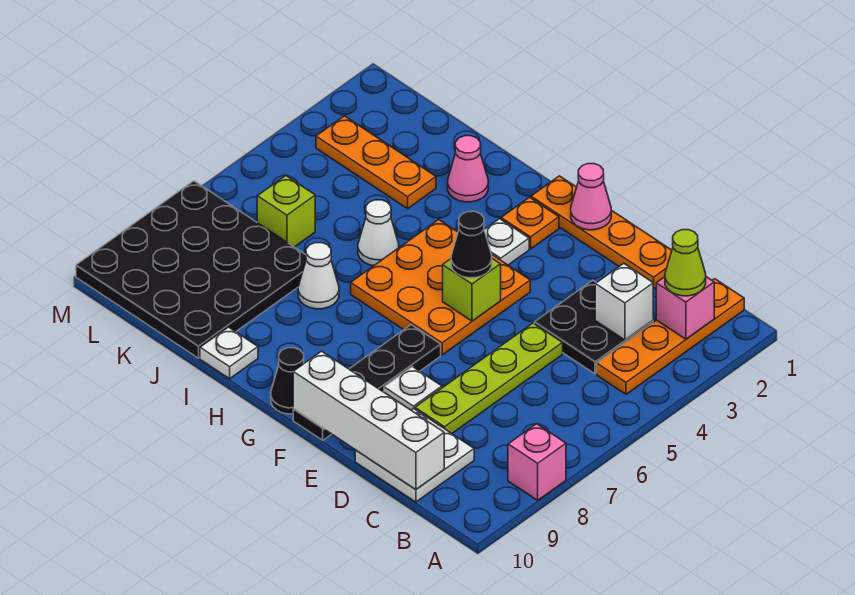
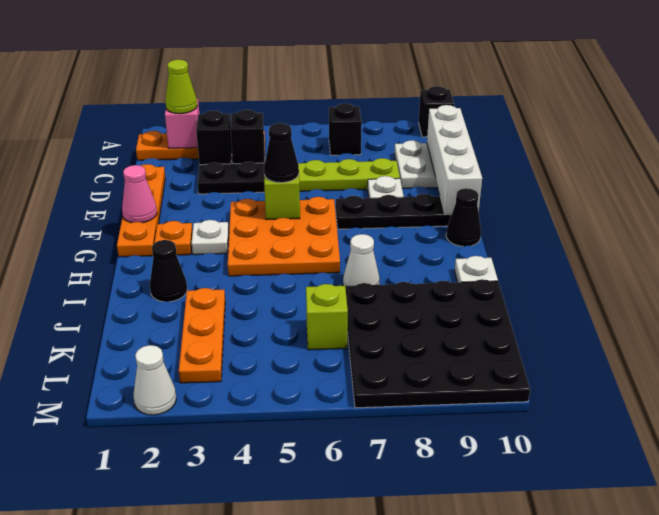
pink 1x1 brick [508,424,566,500] -> none
none -> black 1x1 brick [419,86,454,137]
none -> black 1x1 brick [329,103,362,155]
white 1x1 brick [595,263,653,340] -> black 1x1 brick [196,111,232,165]
none -> black 1x1 brick [230,110,264,164]
pink 1x1 cone [448,136,488,202] -> black 1x1 cone [150,240,187,302]
white 1x1 cone [358,200,399,266] -> white 1x1 cone moved to [133,345,176,415]

